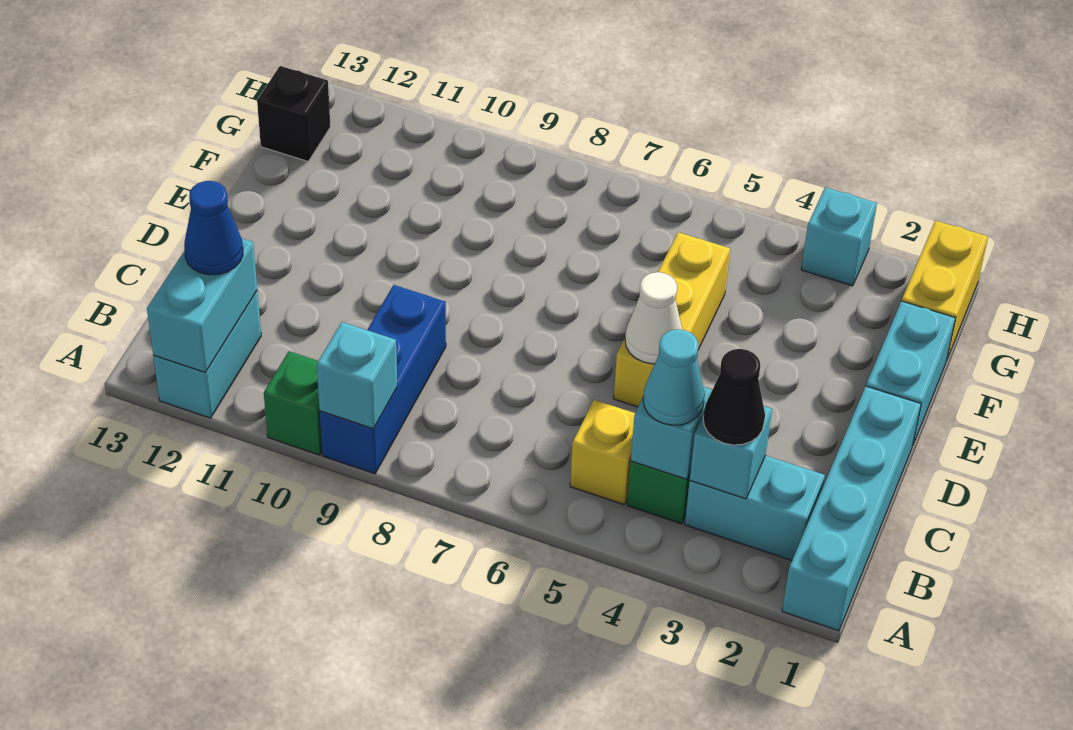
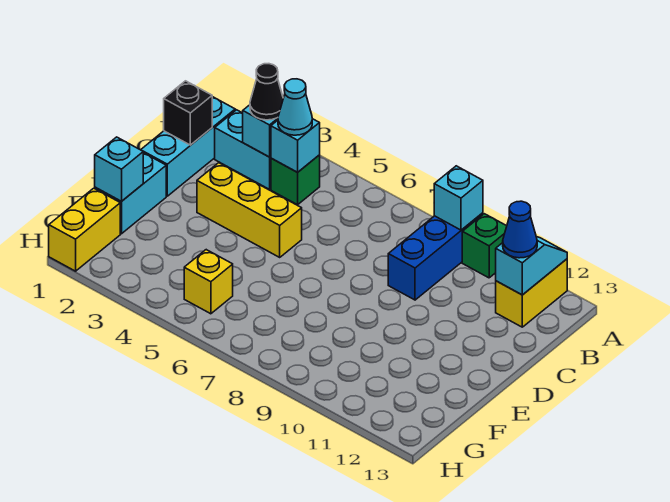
cyan 1x4 brick [782,386,921,631] -> cyan 1x3 brick [141,97,235,196]
cyan 1x2 brick [153,291,261,418] -> yellow 1x2 brick [496,259,567,327]
cyan 1x2 brick [147,239,257,372] -> cyan 1x2 slope [496,237,567,295]
yellow 1x1 brick [570,400,635,505] -> yellow 1x1 brick moved to [184,250,233,314]
yellow 1x3 brick [614,232,730,407] -> yellow 1x3 brick turned to [197,163,302,257]
white 1x1 cone [625,272,682,364] -> none
black 1x1 brick [257,66,330,161] -> black 1x1 brick moved to [164,81,212,145]
cyan 1x1 brick [801,187,877,286] -> cyan 1x1 brick moved to [95,137,143,201]

